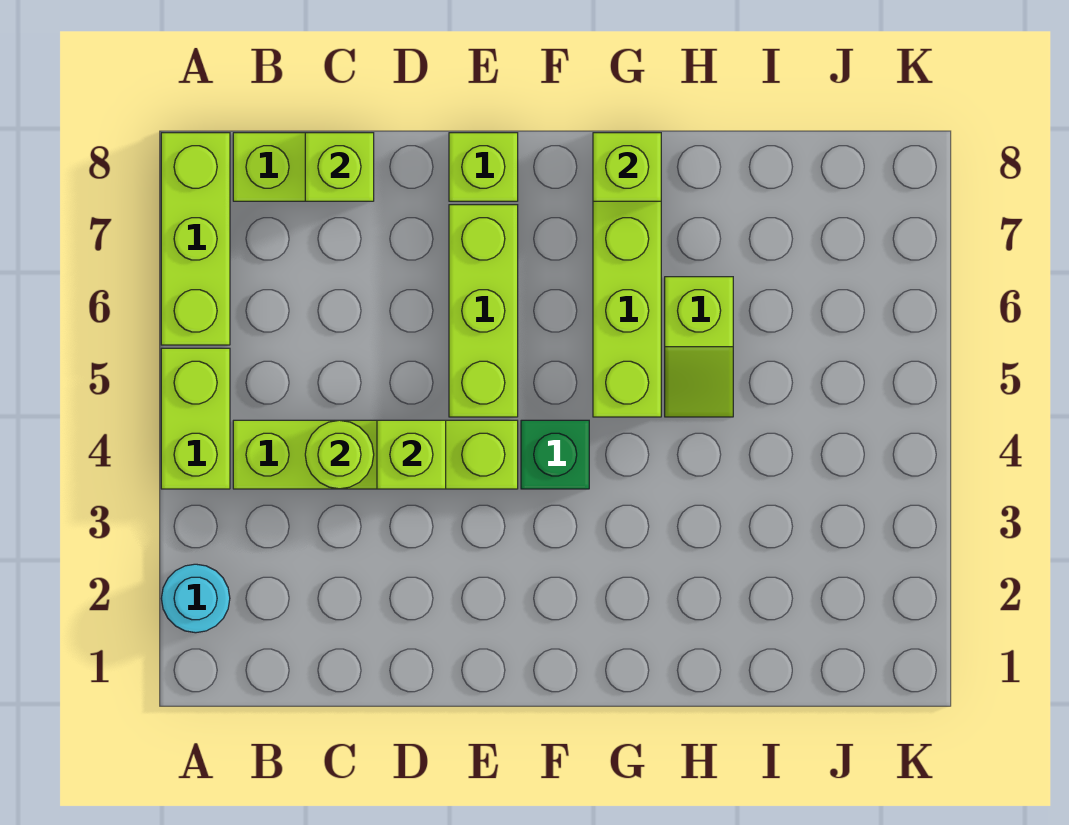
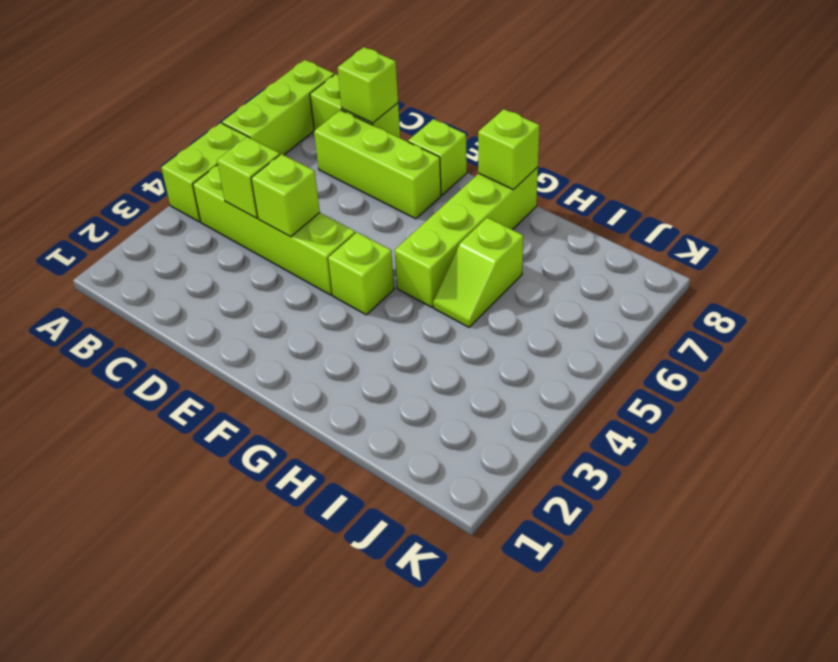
cyan 1x1 round brick [161,564,230,633] -> none
lime 1x1 round brick [305,420,374,489] -> lime 1x1 brick [217,137,280,218]
lime 1x3 brick [449,205,518,417] -> lime 1x3 brick turned to [314,110,441,219]
green 1x1 brick [521,420,589,489] -> lime 1x1 brick [328,232,394,315]

